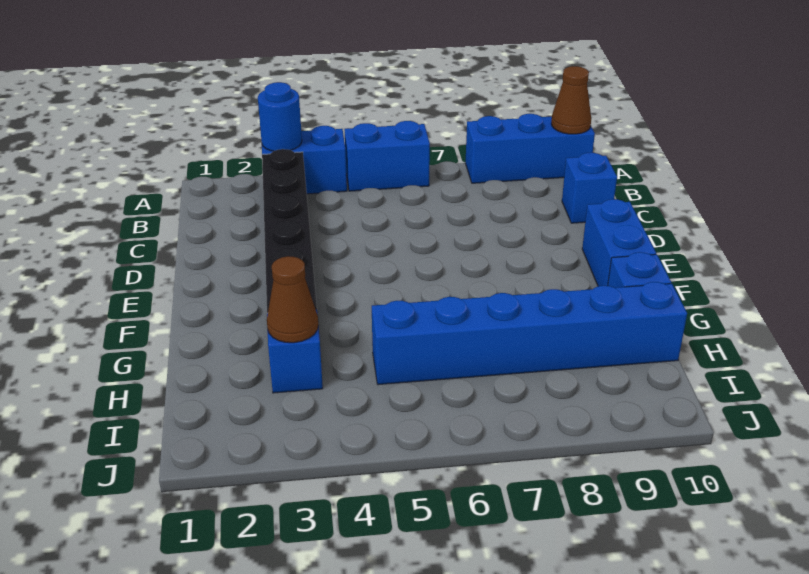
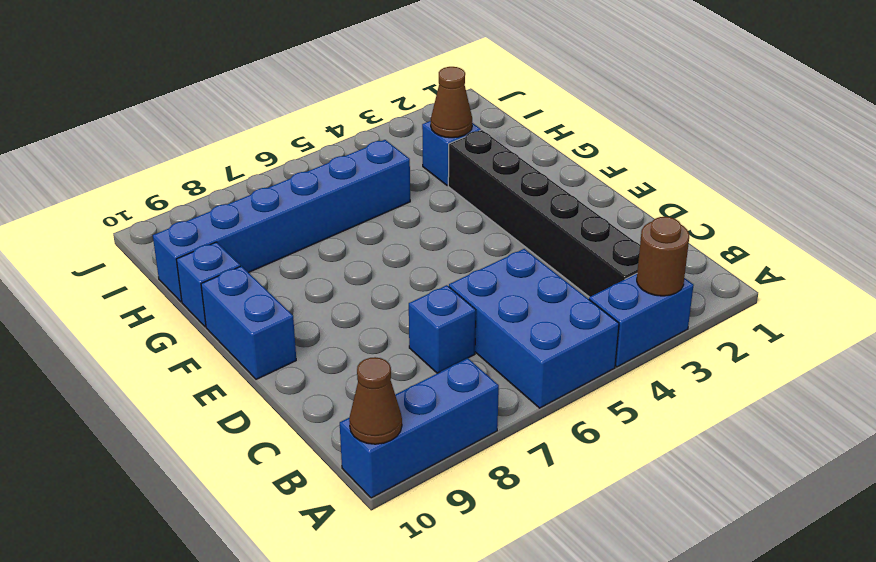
blue 1x1 round brick [258,82,302,151] -> brown 1x1 round brick [637,217,689,296]
blue 1x2 brick [345,121,430,191] -> blue 2x3 brick [449,249,619,408]
blue 1x1 brick [562,153,617,223] -> blue 1x1 brick moved to [409,285,476,373]

